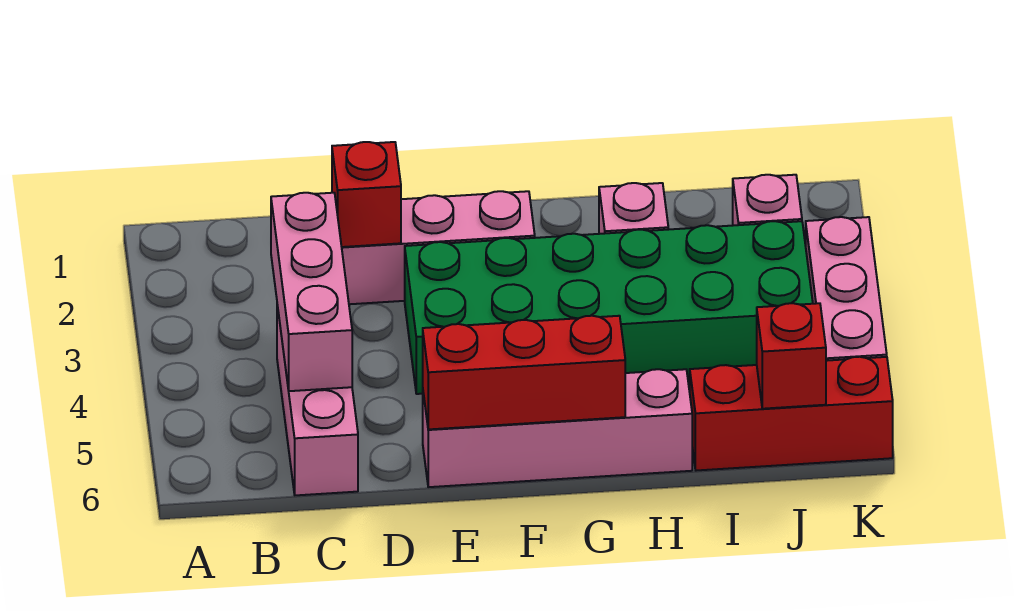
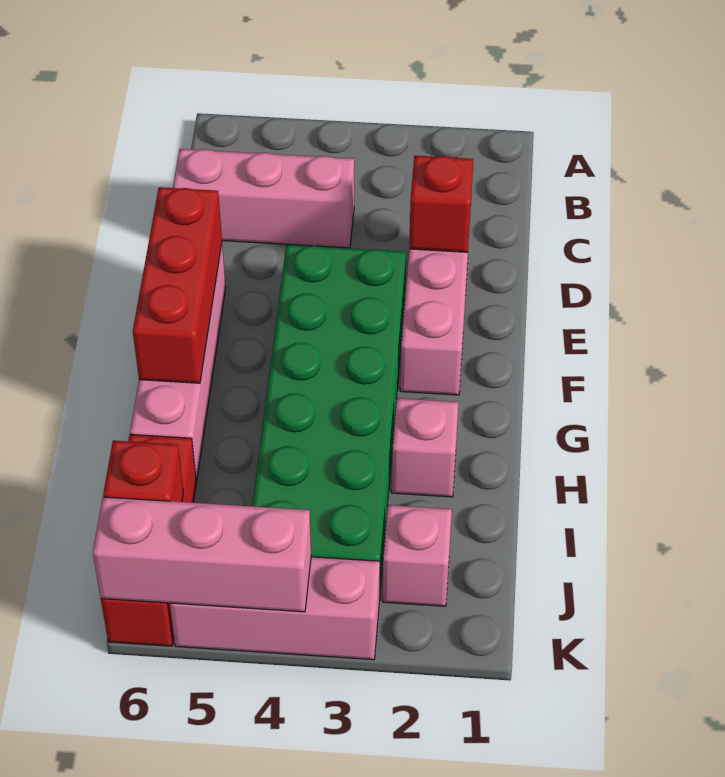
pink 1x3 brick [271,193,352,391] -> pink 1x3 brick moved to [93,497,311,612]

